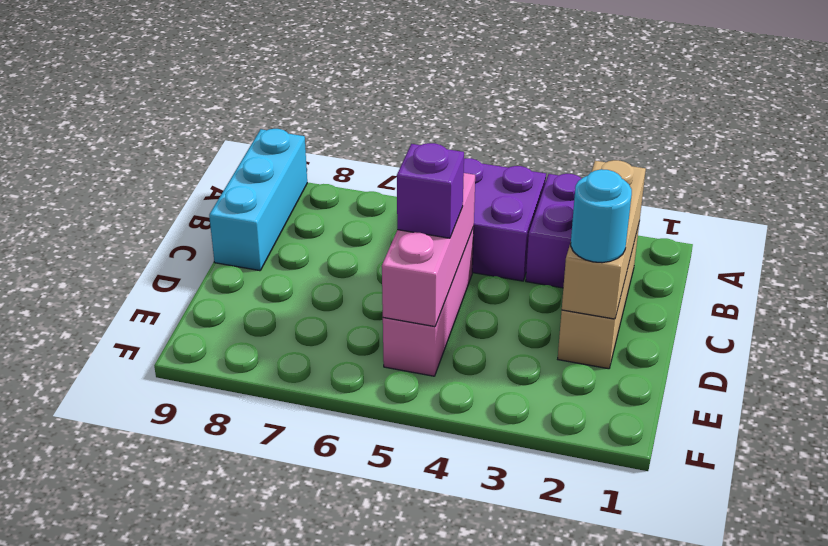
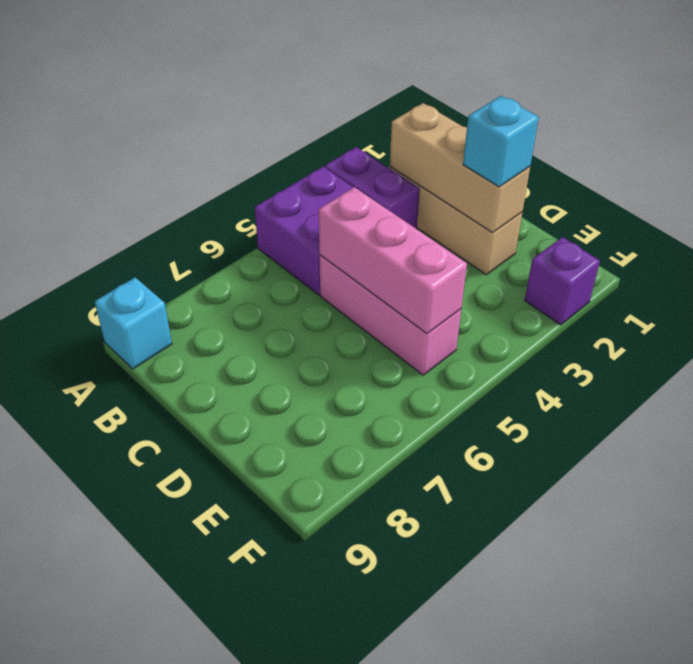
cyan 1x3 brick [209,129,307,271] -> cyan 1x1 brick [95,277,172,369]
cyan 1x1 round brick [571,169,632,263] -> cyan 1x1 brick [463,96,539,187]
purple 1x1 brick [397,143,464,238] -> purple 1x1 brick moved to [525,237,600,325]

